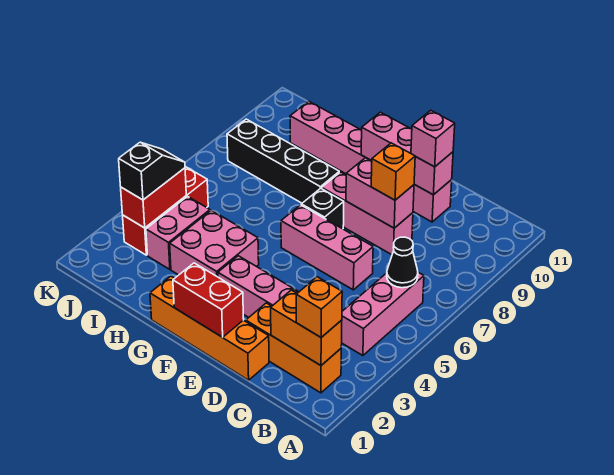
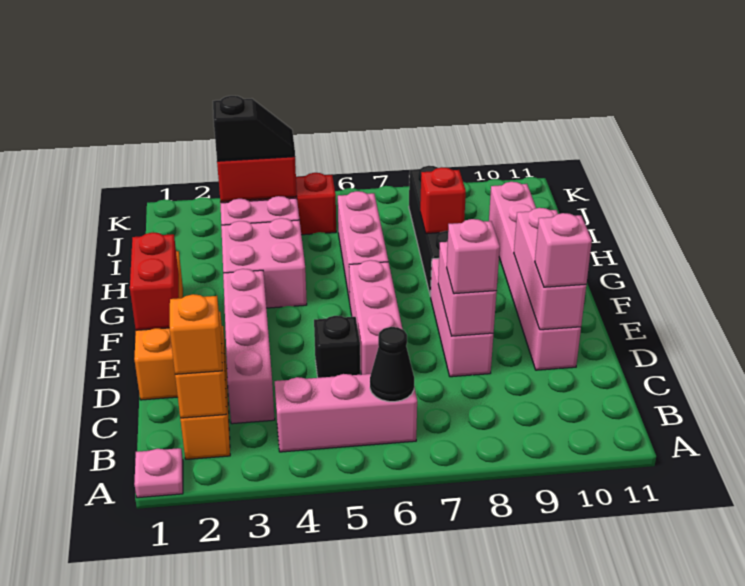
none -> pink 1x1 plate [134,448,183,498]
orange 1x1 brick [371,143,415,200] -> pink 1x1 brick [447,219,500,294]
black 1x1 brick [301,188,344,229] -> black 1x1 brick moved to [314,316,360,378]
none -> pink 1x3 brick [338,191,388,302]
none -> red 1x1 brick [420,167,466,234]

